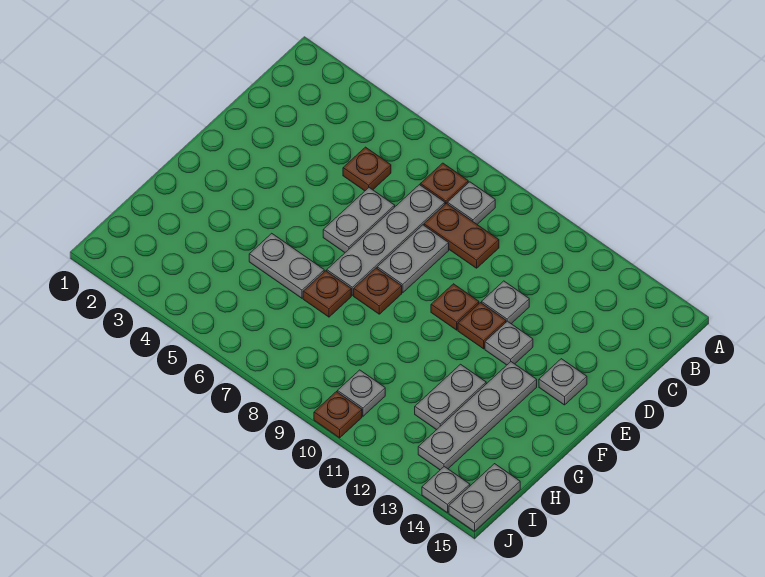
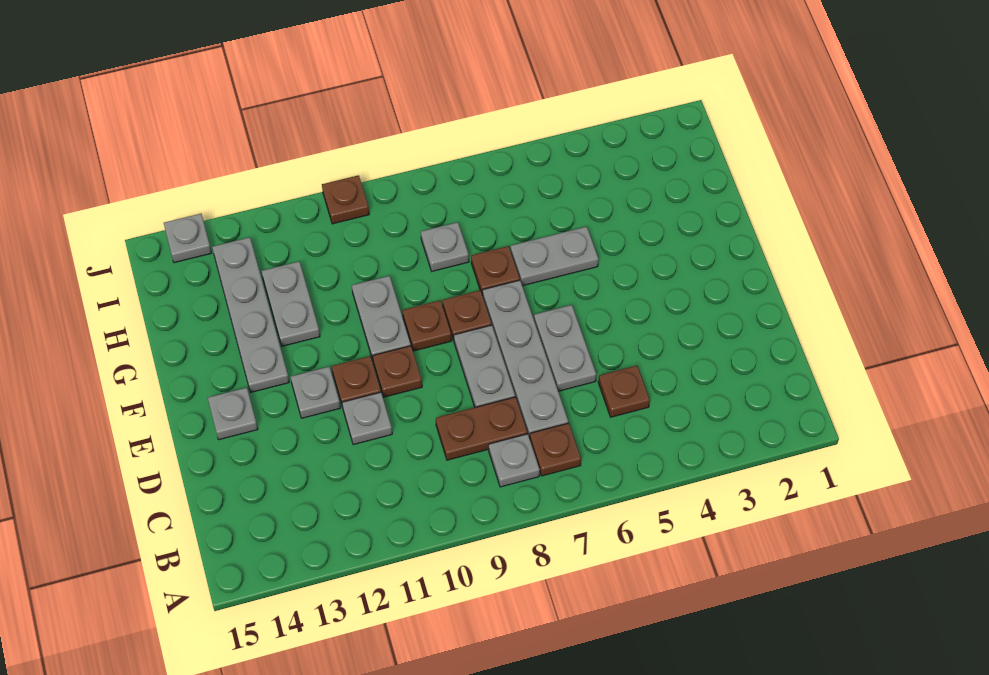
none -> brown 1x1 plate [402,301,452,351]
grey 1x1 plate [337,370,385,416] -> grey 1x1 plate moved to [421,222,469,271]
grey 1x2 plate [449,464,520,531] -> grey 1x2 plate moved to [352,276,411,360]

